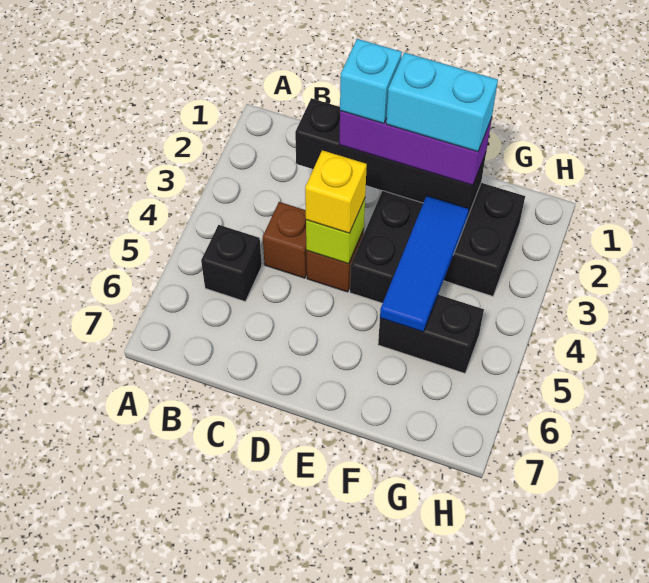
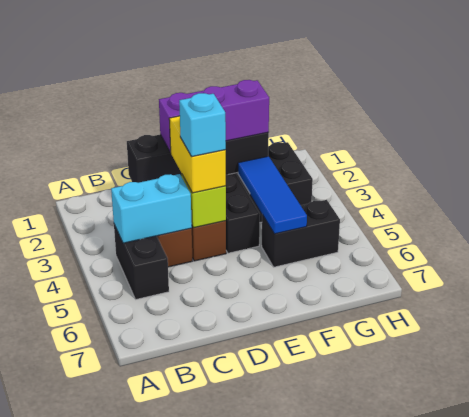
black 1x1 brick [201,225,262,301] -> black 1x2 brick [114,225,169,299]
cyan 1x1 brick [340,39,402,123] -> cyan 1x1 brick moved to [179,93,226,157]
yellow 1x1 brick [305,150,367,233] -> yellow 1x2 brick [169,116,226,193]
cyan 1x2 brick [386,52,498,152] -> cyan 1x2 brick moved to [111,174,192,243]

